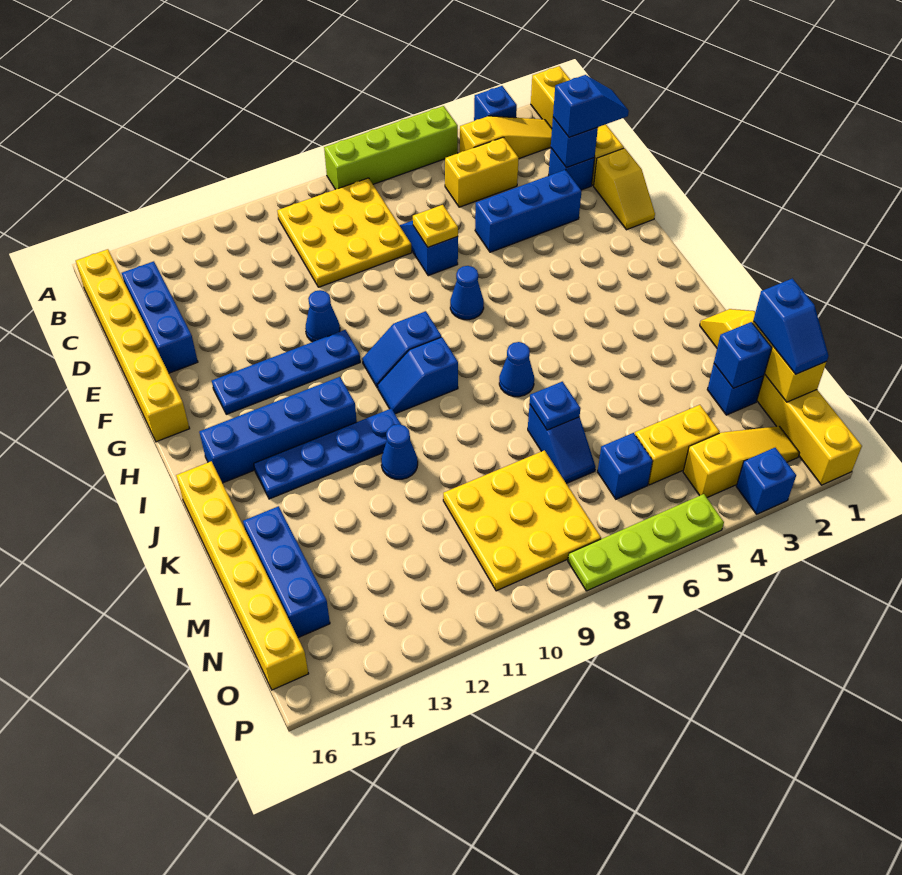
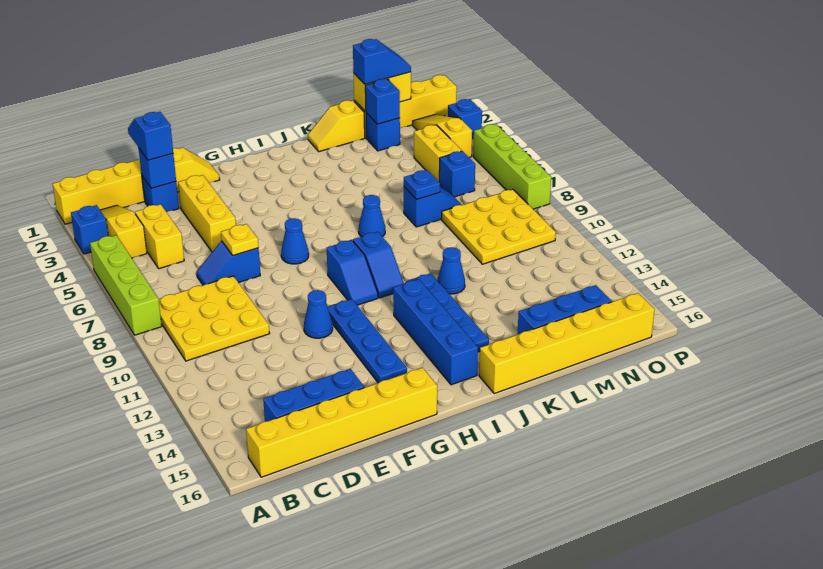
blue 1x3 brick [475,170,582,252] -> yellow 1x3 brick [178,175,236,252]
lime 1x4 plate [568,494,724,591] -> lime 1x4 brick [473,124,551,209]

